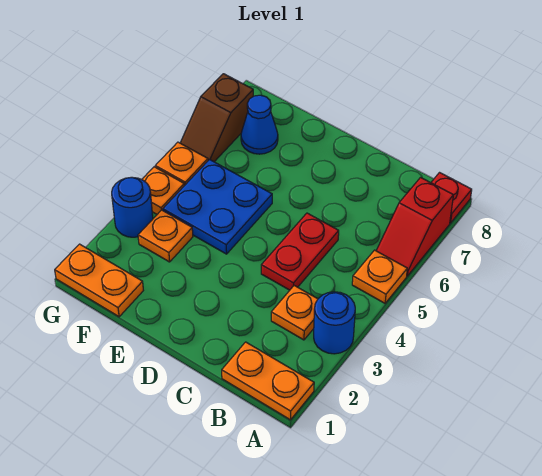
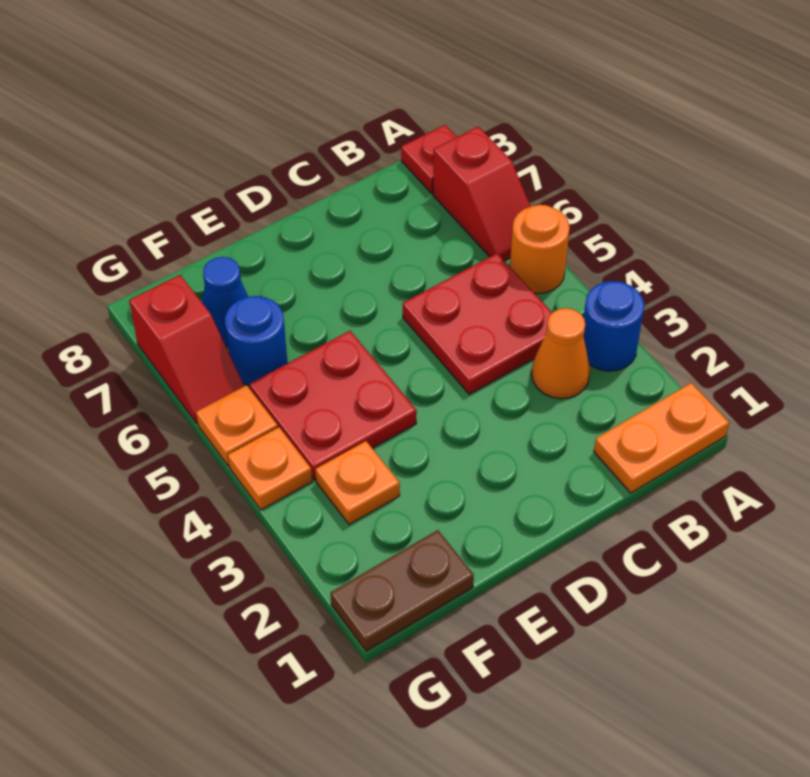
orange 1x1 plate [352,250,407,303] -> orange 1x1 round brick [510,205,570,294]
orange 1x1 plate [271,286,318,340] -> orange 1x1 cone [532,308,590,399]
red 1x2 plate [261,213,339,290] -> red 2x2 plate [403,253,552,394]
blue 2x2 plate [163,160,272,254] -> red 2x2 plate [249,331,417,480]
orange 1x2 plate [55,244,143,317] -> brown 1x2 plate [331,530,474,651]
blue 1x1 round brick [112,177,153,237] -> blue 1x1 round brick moved to [225,296,287,385]
brown 1x2 slope [180,74,253,162] -> red 1x2 slope [129,275,244,424]

